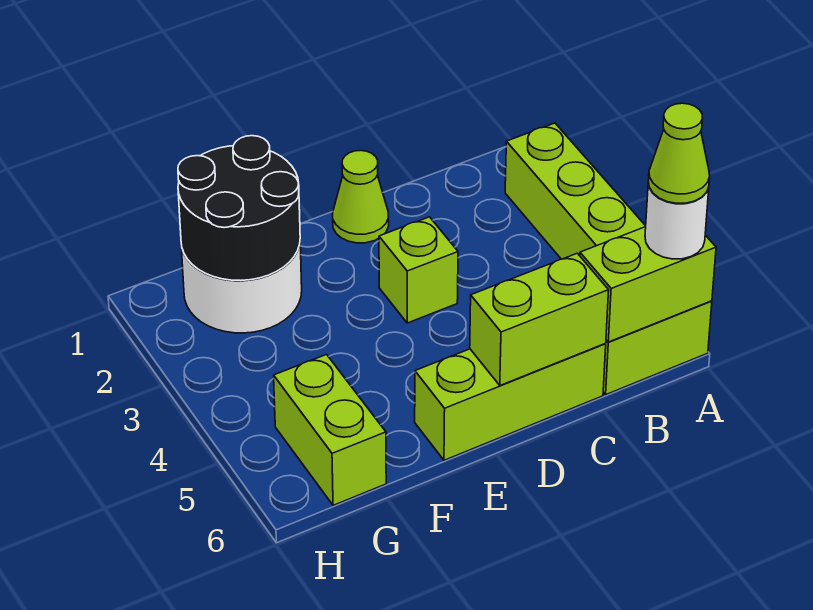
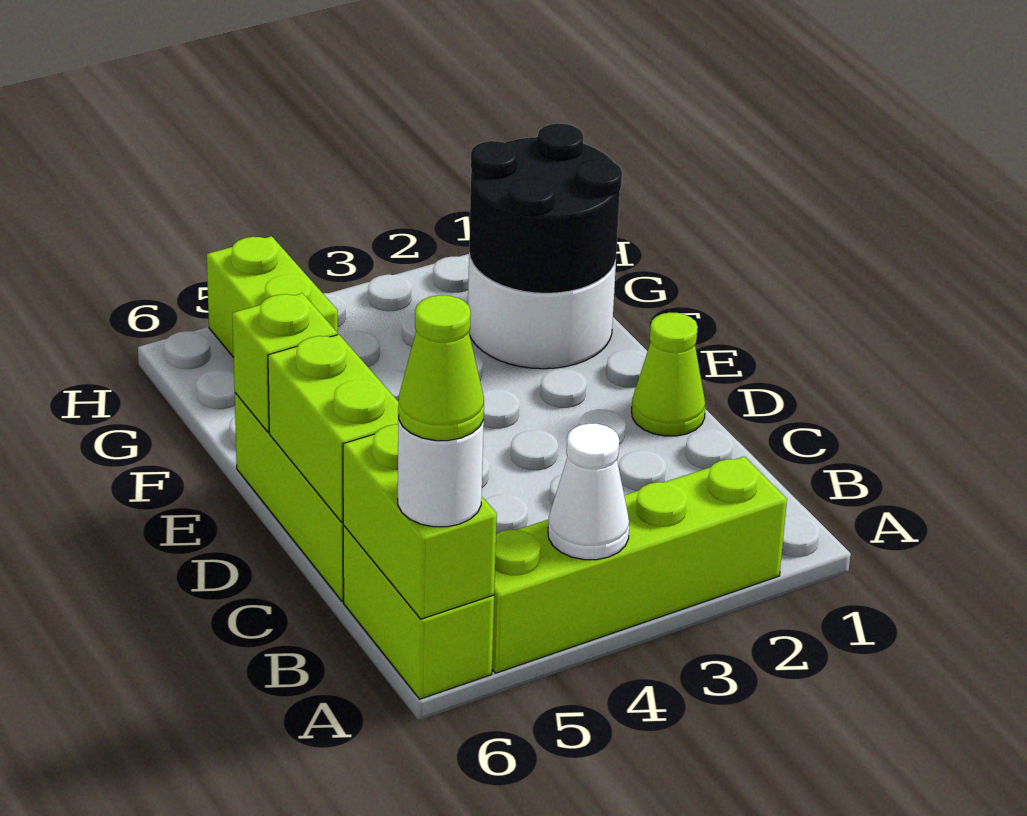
none -> white 1x1 cone [548,424,629,560]
lime 1x1 brick [379,217,458,323] -> lime 1x1 brick moved to [232,293,338,432]
lime 1x2 brick [274,355,386,505] -> lime 1x2 brick turned to [207,236,338,358]

